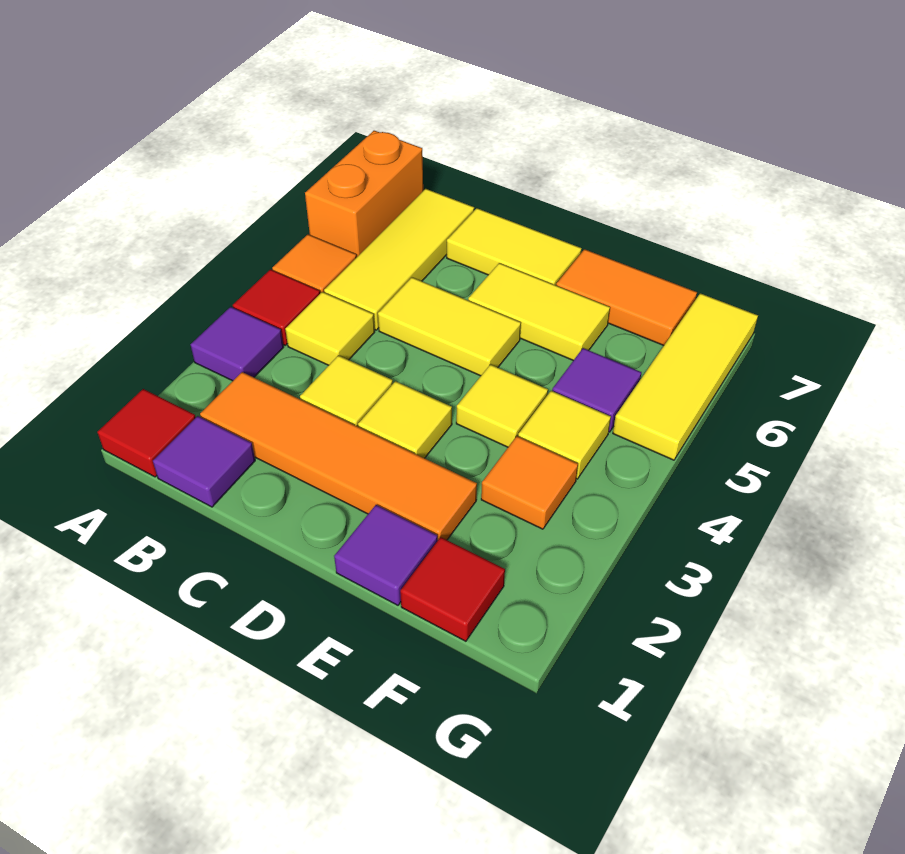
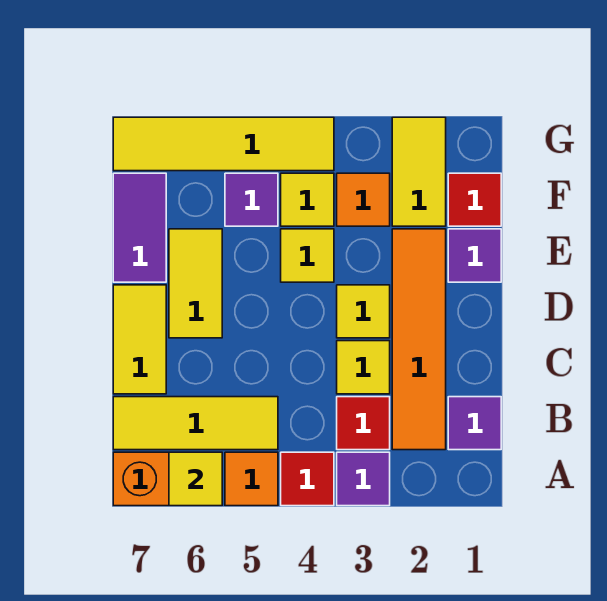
red 1x1 tile [97,389,196,477] -> red 1x1 tile moved to [337,397,390,450]
yellow 1x1 tile [285,292,375,365] -> yellow 1x1 tile moved to [169,452,222,506]
yellow 1x2 tile [378,277,521,376] -> yellow 1x2 tile moved to [392,117,446,226]
orange 1x2 tile [556,249,697,346] -> purple 1x2 tile [113,173,166,282]
yellow 1x3 tile [613,293,758,460] -> yellow 1x4 tile [113,117,334,171]

